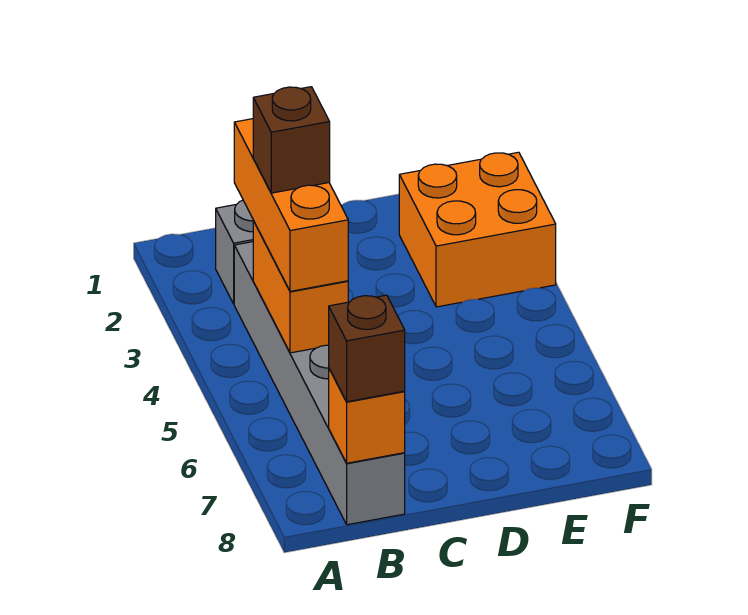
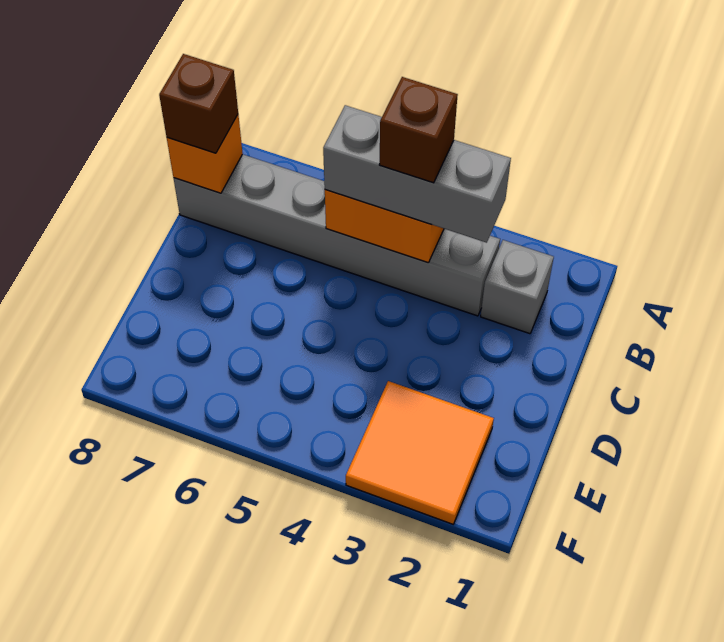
orange 1x3 brick [234,119,348,291] -> grey 1x3 brick [323,105,511,243]
orange 2x2 brick [399,152,556,307] -> orange 2x2 tile [346,381,494,524]

